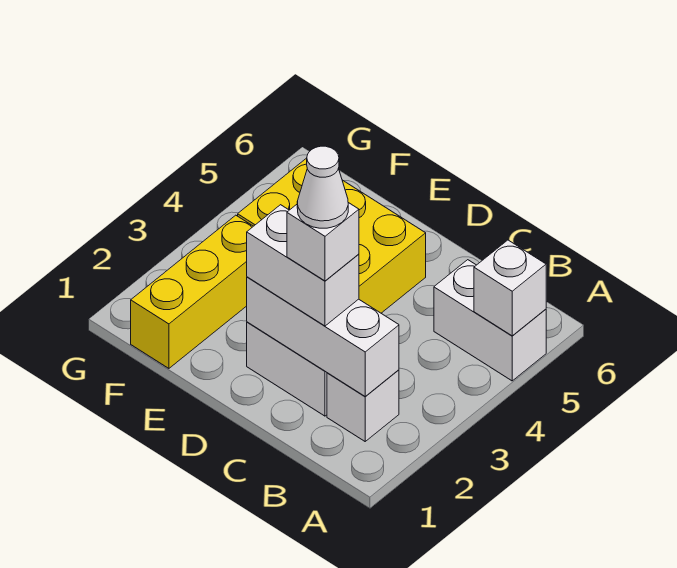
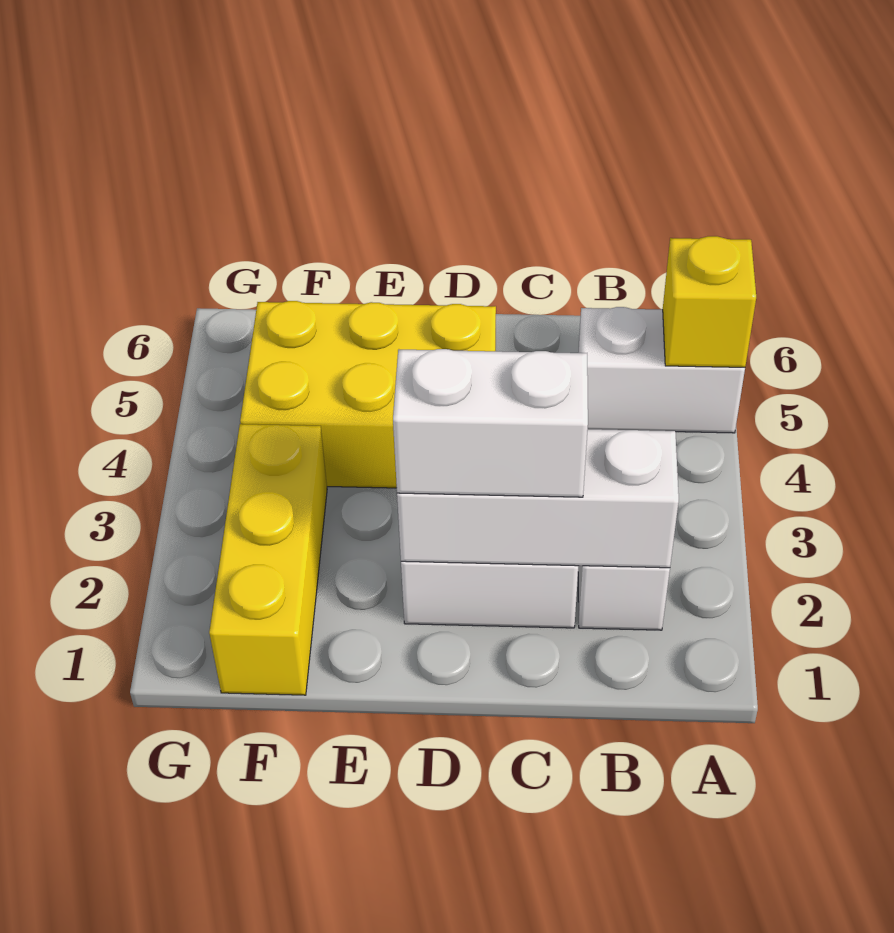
white 1x1 brick [474,240,546,336] -> yellow 1x1 brick [663,236,756,367]
white 1x1 brick [287,203,359,281] -> none
white 1x1 cone [297,146,348,228] -> none

